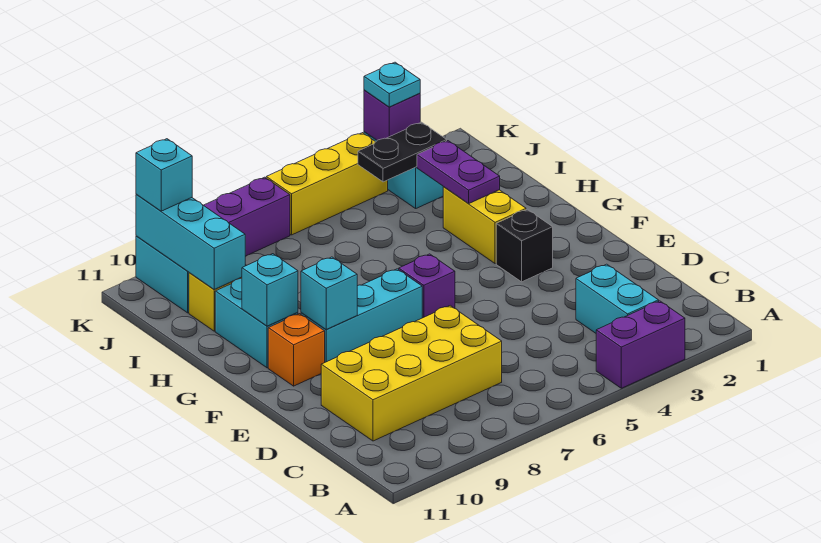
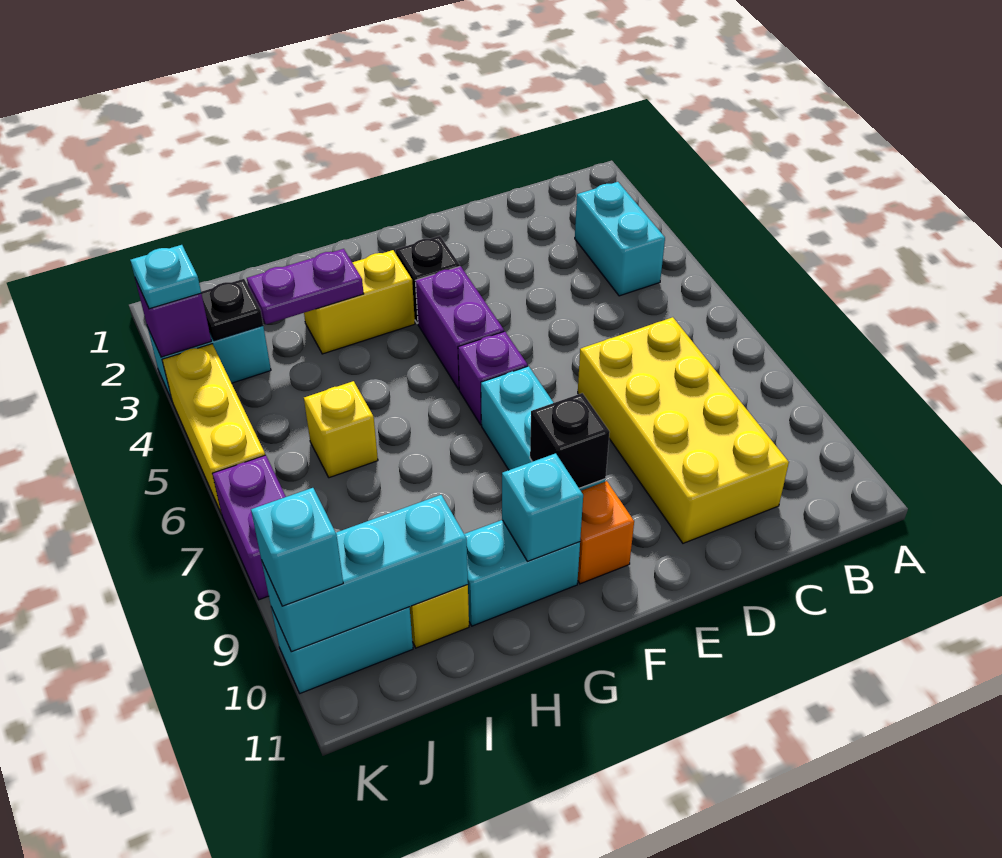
purple 1x2 brick [596,301,685,388] -> purple 1x2 brick moved to [416,266,504,390]
cyan 1x2 brick [576,264,659,333] -> cyan 1x2 brick turned to [575,182,665,296]
cyan 1x1 brick [301,257,357,329] -> black 1x1 brick [530,393,610,488]
none -> yellow 1x1 brick [304,381,378,478]
black 1x2 plate [358,122,447,182] -> black 1x1 plate [201,279,263,341]

